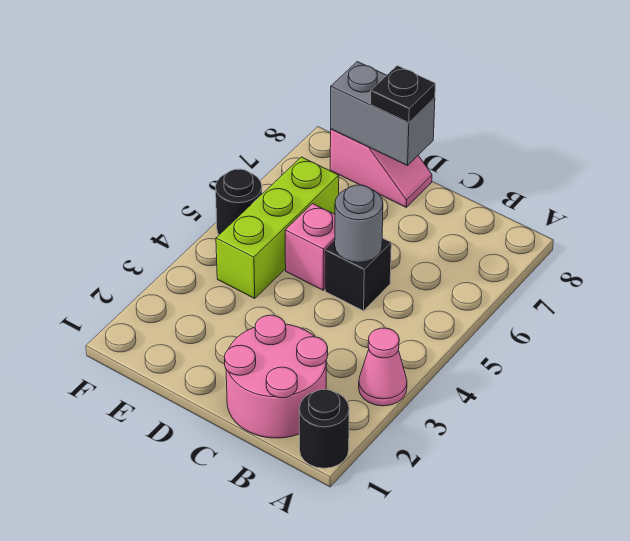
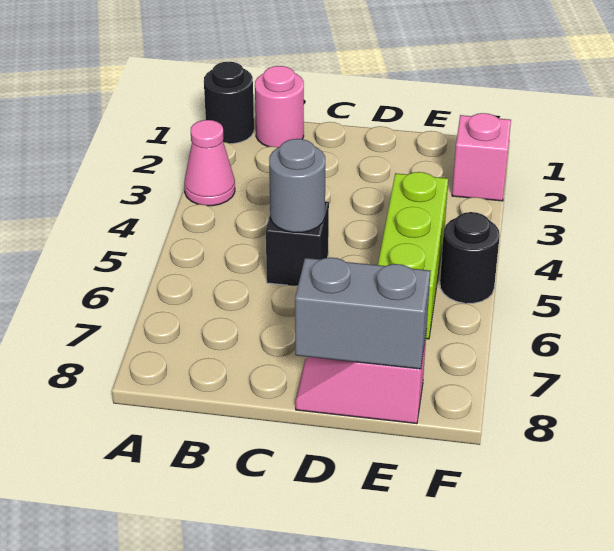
pink 2x2 round brick [224,315,328,438] -> pink 1x1 round brick [255,66,304,147]
pink 1x1 brick [285,204,335,290] -> pink 1x1 brick moved to [452,113,511,201]
black 1x1 plate [371,66,435,123] -> none

